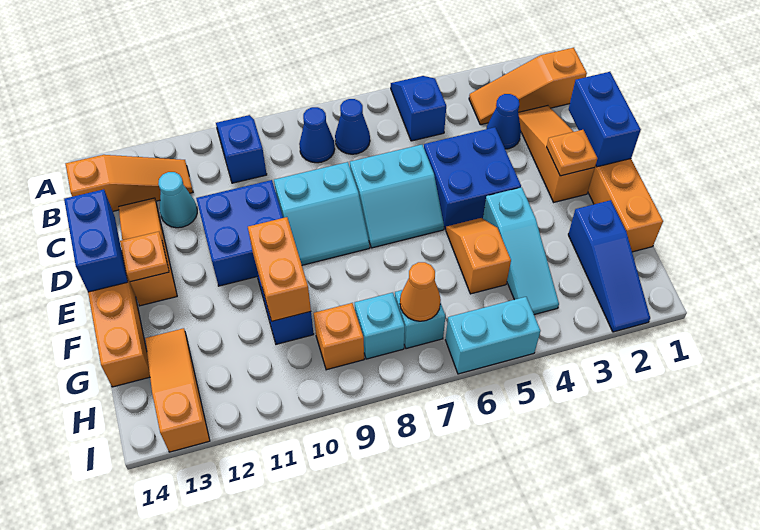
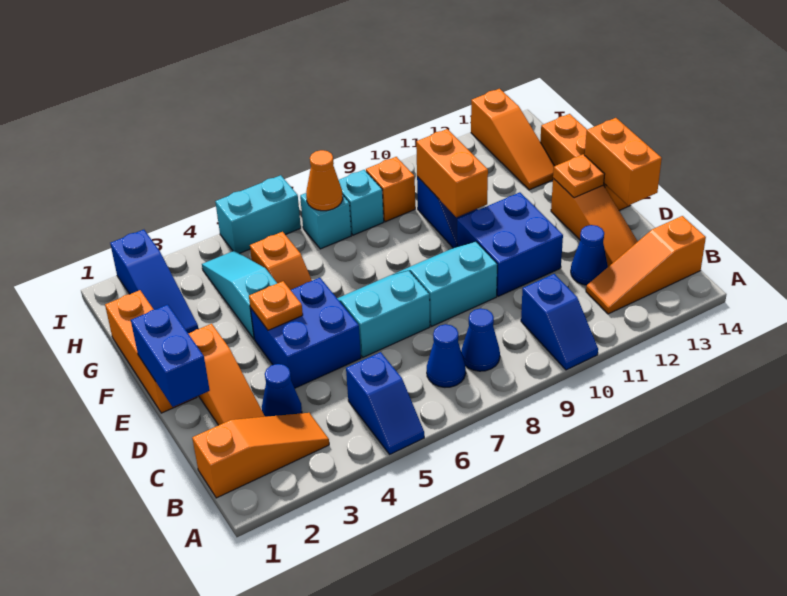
cyan 1x1 cone [158,172,197,228] -> blue 1x1 cone [571,225,608,285]
blue 1x2 brick [64,189,128,292] -> orange 1x2 brick [585,118,662,206]
orange 1x1 plate [547,130,597,176] -> orange 1x1 plate moved to [249,281,303,330]
blue 1x3 slope [568,200,650,332] -> blue 1x3 slope turned to [110,230,198,333]

